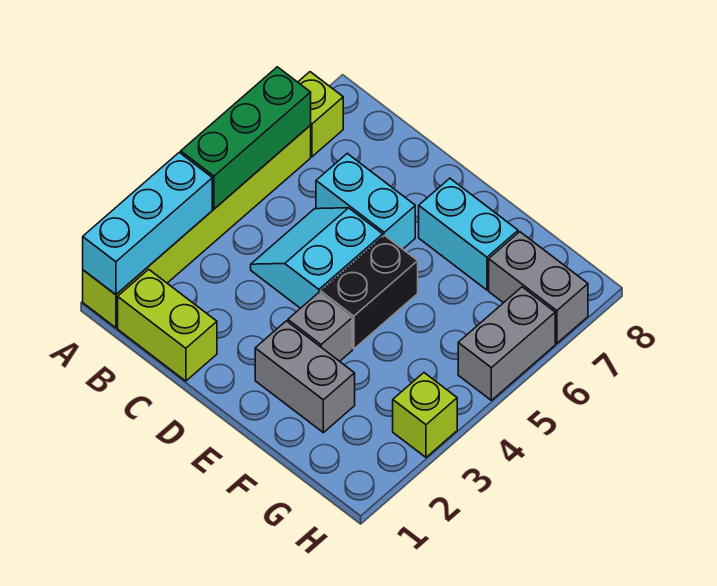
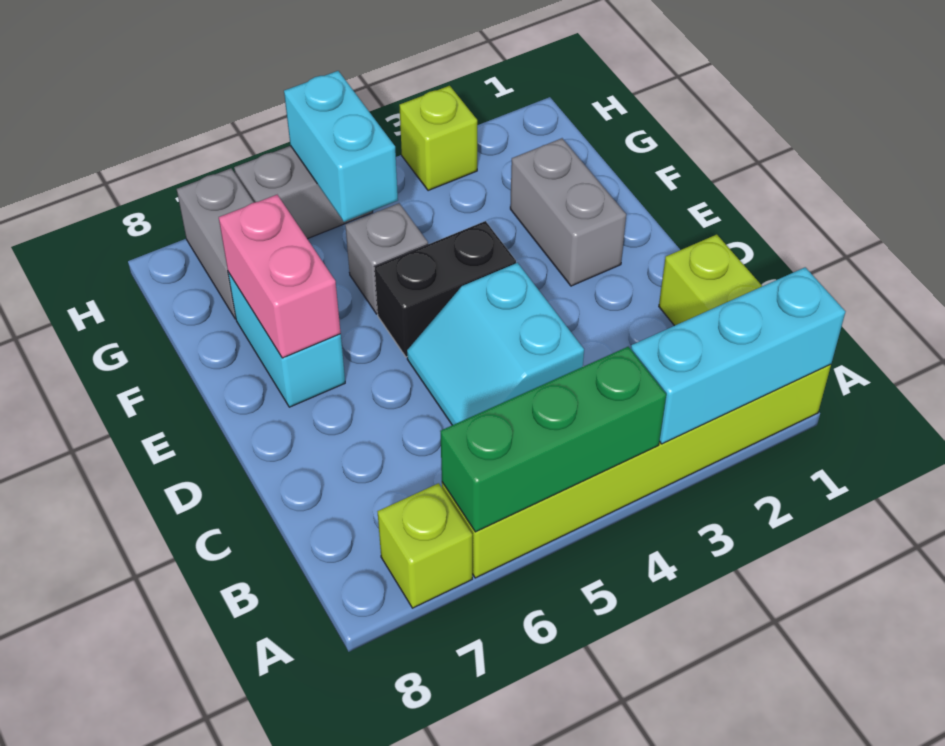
cyan 2x2 slope [251,208,383,308] -> cyan 2x2 slope turned to [407,263,584,425]
cyan 1x2 brick [316,153,415,249] -> cyan 1x2 brick moved to [284,71,398,222]
grey 1x1 brick [288,293,352,361] -> grey 1x1 brick moved to [345,203,428,314]
none -> pink 1x2 brick [219,195,341,358]

